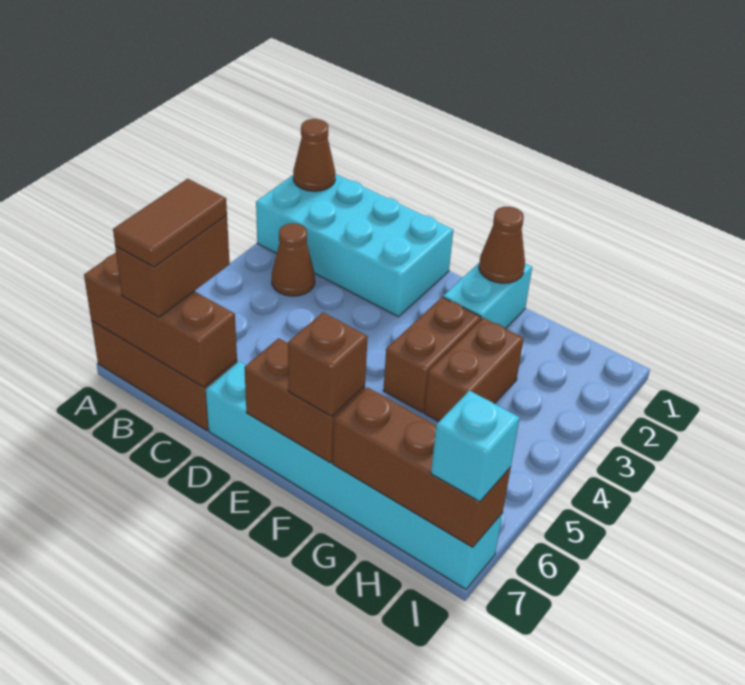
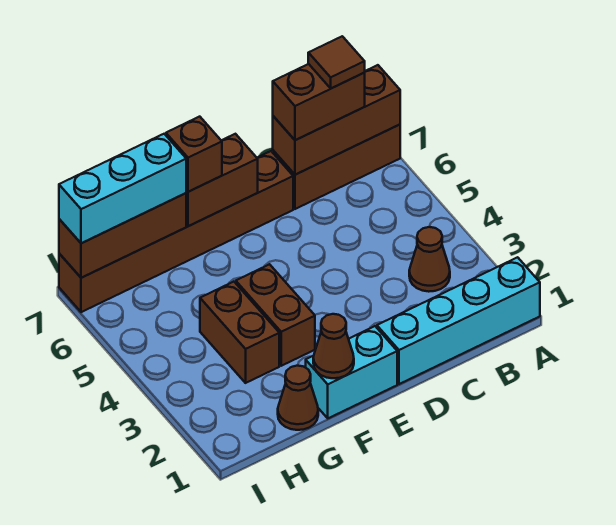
cyan 2x4 brick [256,174,453,317] -> cyan 1x4 brick [377,257,540,384]
brown 1x1 cone [293,119,335,191] -> brown 1x1 cone moved to [278,366,318,430]
brown 1x2 brick [115,215,230,317] -> brown 1x2 brick turned to [273,64,365,140]
brown 1x2 tile [113,179,227,267] -> brown 1x1 tile [308,36,365,88]
cyan 1x6 brick [206,361,503,589] -> brown 1x6 brick [59,151,293,312]
cyan 1x2 brick [443,263,532,329] -> cyan 1x2 brick turned to [306,326,397,418]
cyan 1x1 brick [431,391,520,502] -> cyan 1x3 brick [59,134,186,243]

